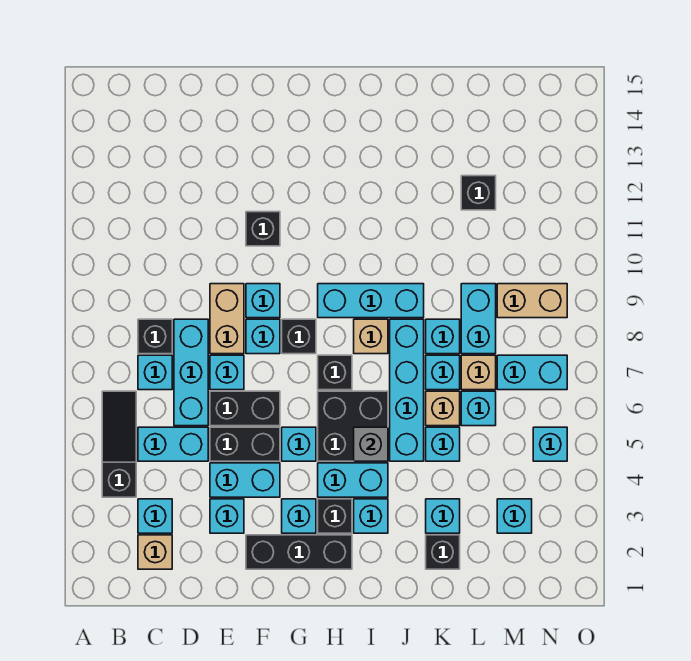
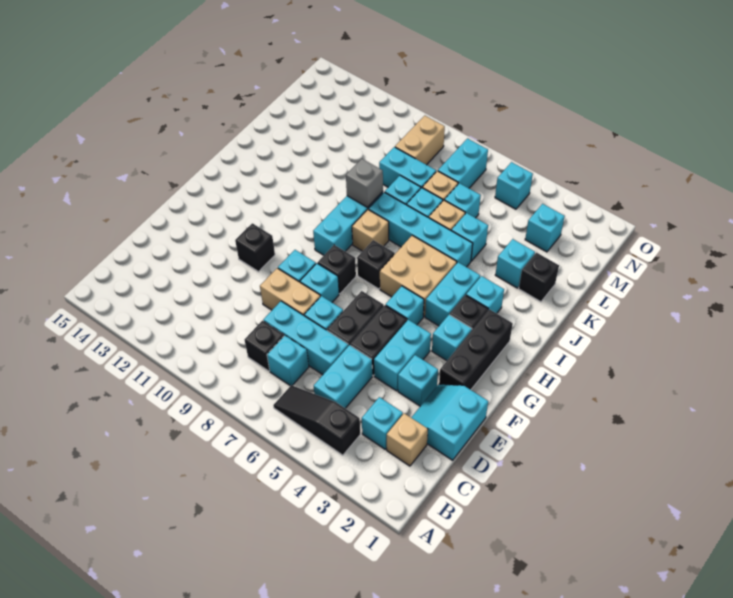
none -> cyan 2x2 slope [411,384,488,460]
black 2x2 brick [318,391,388,461] -> tan 2x2 brick [380,235,457,317]
grey 1x1 brick [354,427,388,461] -> grey 1x1 brick moved to [346,159,383,208]
black 1x1 brick [461,176,496,210] -> none

